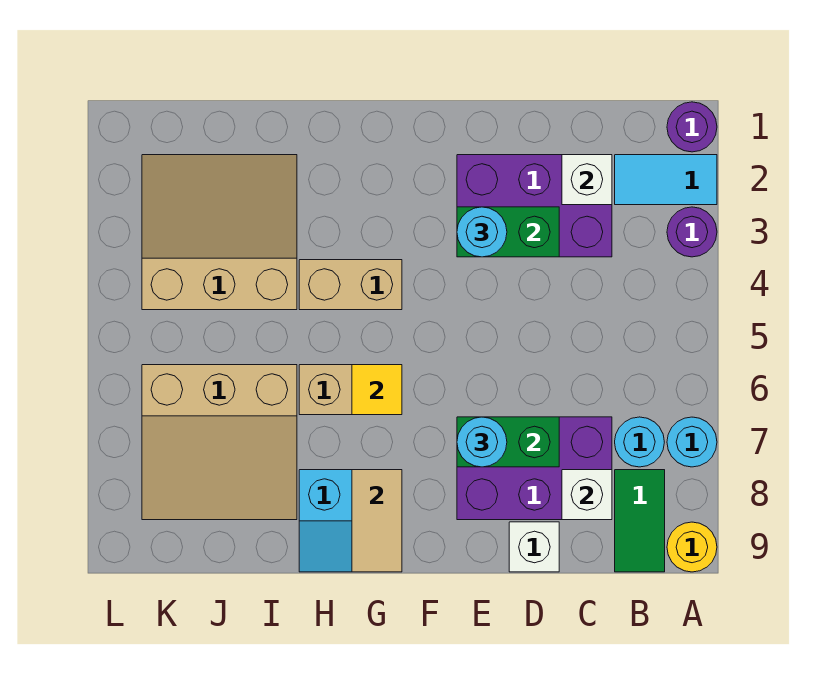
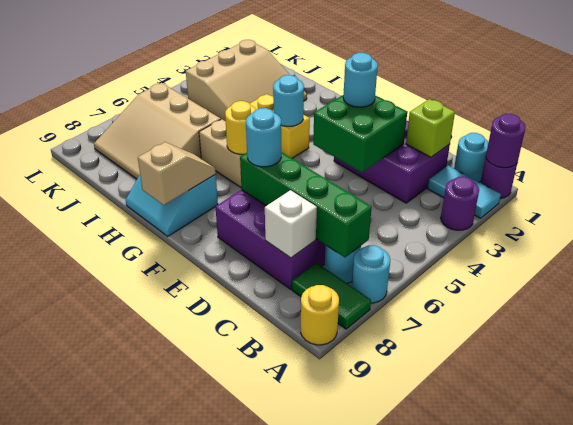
none -> purple 1x1 round brick [486,114,526,168]
none -> cyan 1x1 round brick [454,133,489,182]
green 1x2 tile [615,470,665,572] -> green 1x2 tile turned to [292,263,371,329]
white 1x1 brick [562,155,612,205] -> lime 1x1 brick [406,99,455,157]
green 1x2 brick [457,207,559,257] -> green 2x2 brick [313,95,407,172]
green 1x2 brick [457,417,559,467] -> green 1x4 brick [240,152,372,257]
white 1x1 brick [509,522,559,572] -> none
tan 1x2 brick [299,260,402,310] -> yellow 1x2 brick [250,94,310,158]
none -> cyan 1x1 round brick [273,75,304,126]
yellow 1x1 tile [352,365,402,415] -> yellow 1x1 round brick [225,101,256,154]
tan 1x2 tile [352,470,402,572] -> tan 1x2 slope [138,142,216,205]
tan 3x3 slope [142,155,297,310] -> tan 3x3 slope turned to [186,40,307,121]

